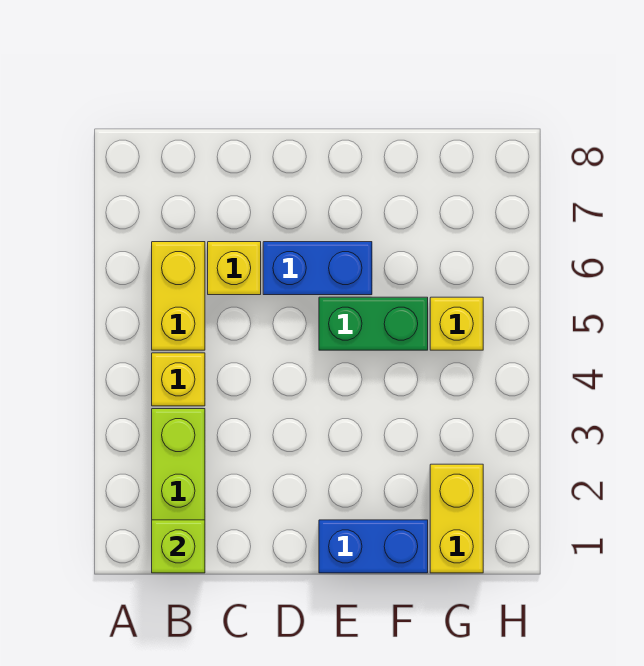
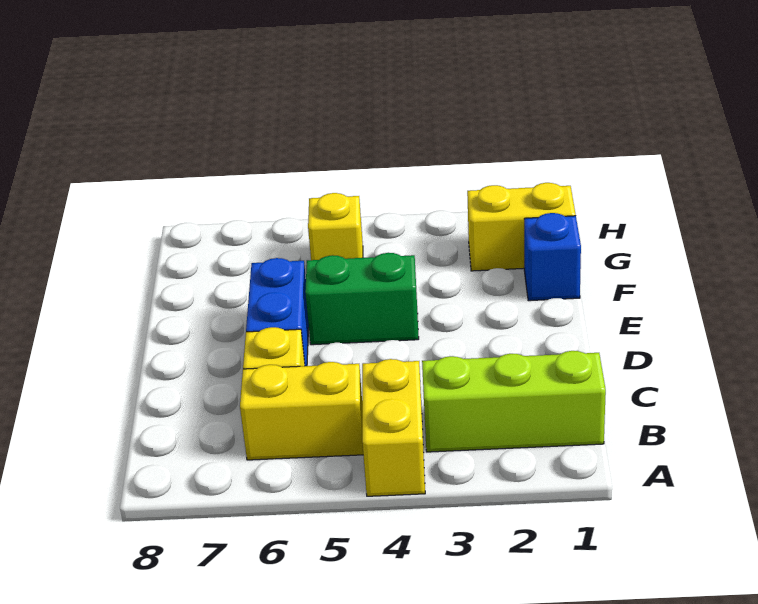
lime 1x1 brick [152,520,205,573] -> none
yellow 1x1 brick [152,353,205,406] -> yellow 1x2 brick [362,359,425,496]
blue 1x2 brick [319,520,428,573] -> blue 1x1 brick [524,213,581,301]
green 1x2 brick [319,297,428,350] -> green 1x2 brick turned to [305,253,419,345]

